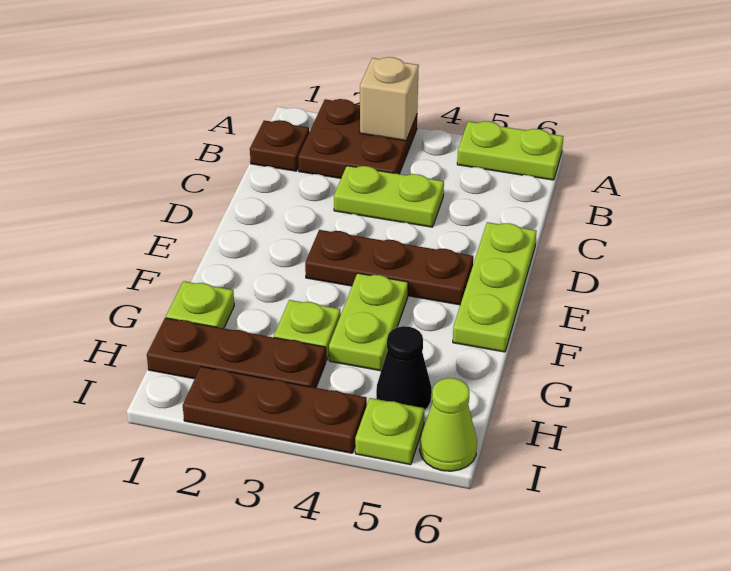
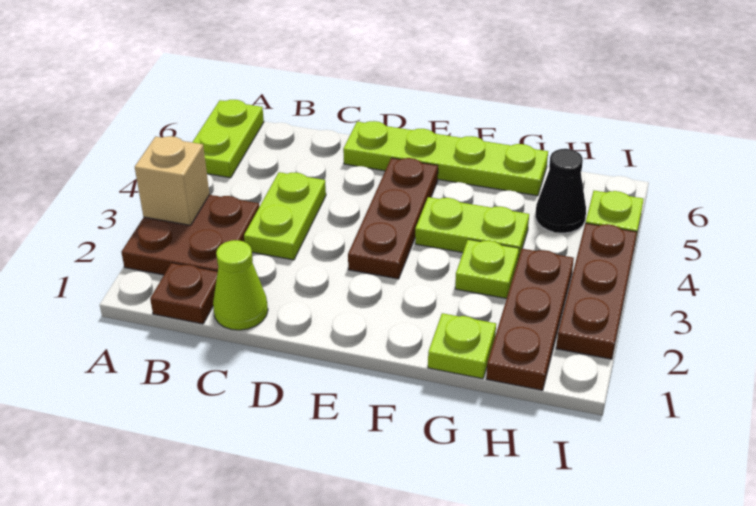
lime 1x3 plate [453,222,537,352] -> lime 1x4 plate [343,121,548,196]
lime 1x1 cone [420,378,477,471] -> lime 1x1 cone moved to [213,240,268,330]

